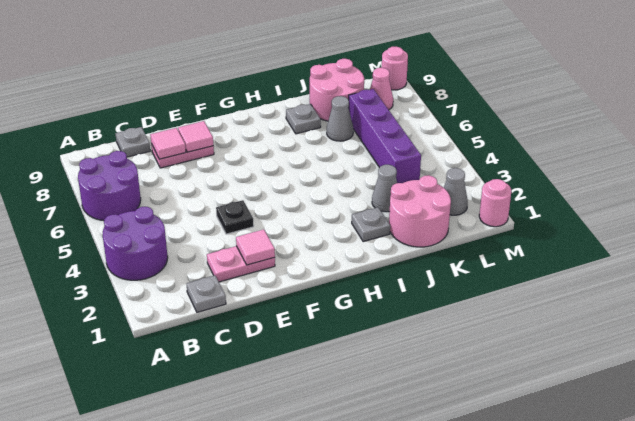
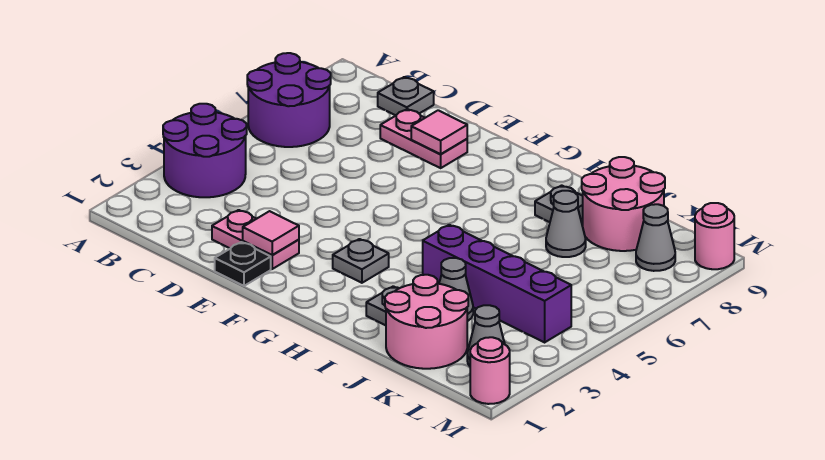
grey 1x1 plate [187,275,226,312] -> grey 1x1 plate moved to [333,239,389,283]
pink 1x1 tile [150,128,186,159] -> none
black 1x1 plate [216,200,254,234] -> black 1x1 plate moved to [215,242,271,286]
purple 1x4 brick [349,89,421,183] -> purple 1x4 brick turned to [423,225,571,342]
pink 1x1 cone [370,68,393,110] -> grey 1x1 cone [636,204,675,271]

